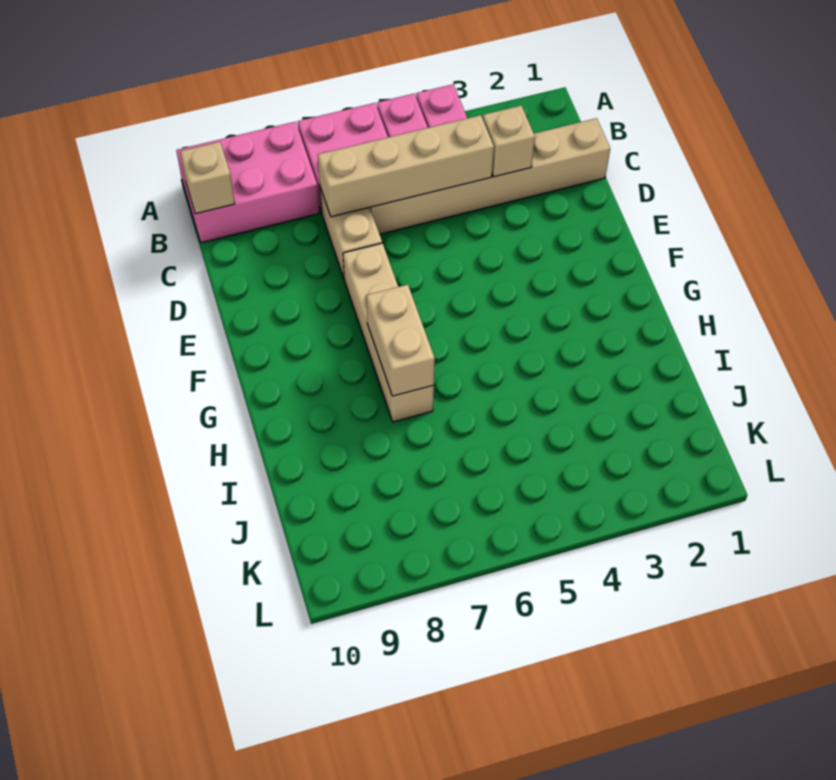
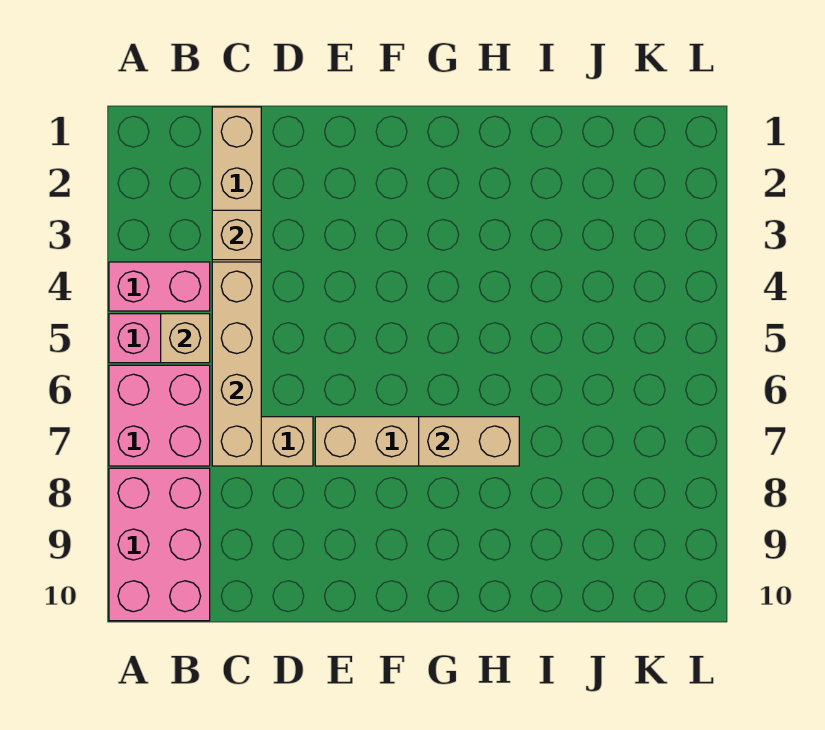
tan 1x1 brick [180,142,235,214] -> tan 1x1 brick moved to [161,314,210,363]

